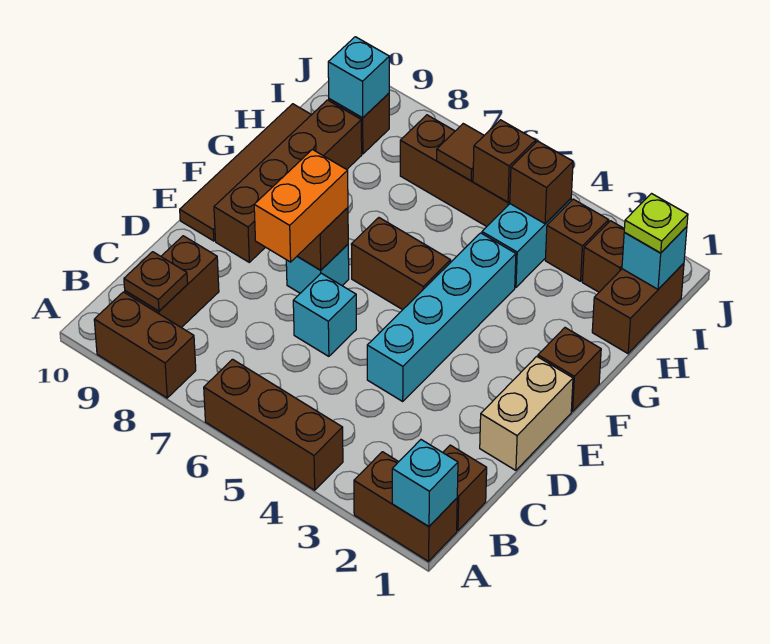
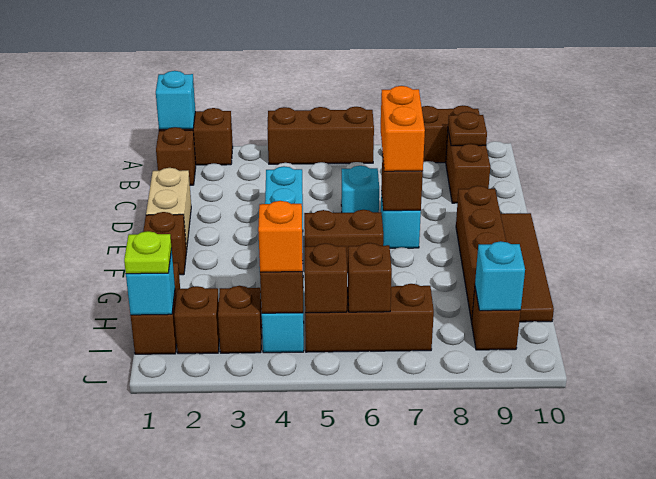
none -> orange 1x1 brick [258,201,303,272]
brown 1x1 tile [437,124,484,181] -> brown 1x1 brick [347,243,392,312]

